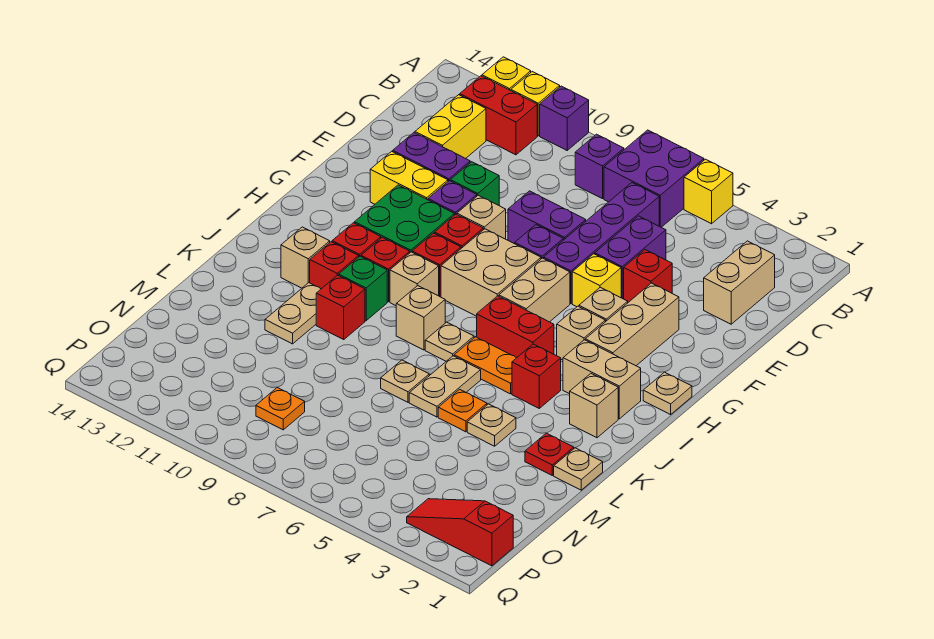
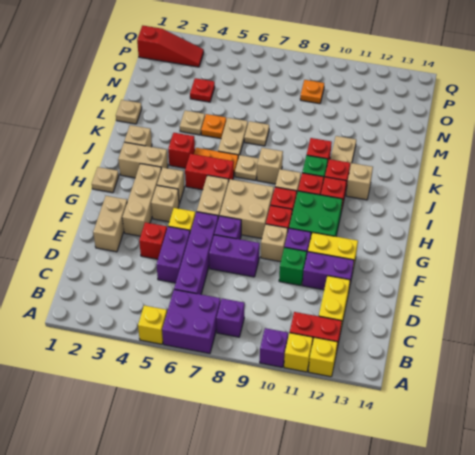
tan 1x2 brick [704,241,775,324] -> tan 1x2 brick moved to [93,196,127,252]
red 1x1 plate [525,433,574,475] -> red 1x1 plate moved to [190,78,215,102]

